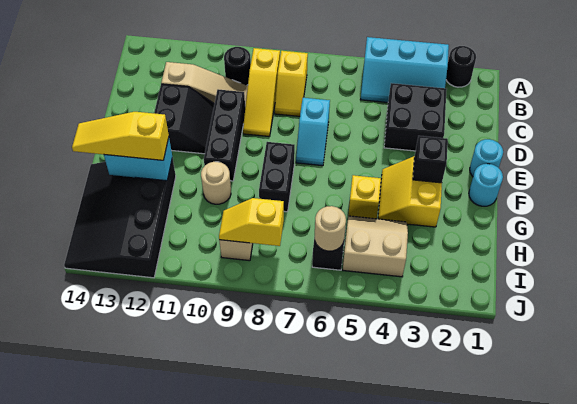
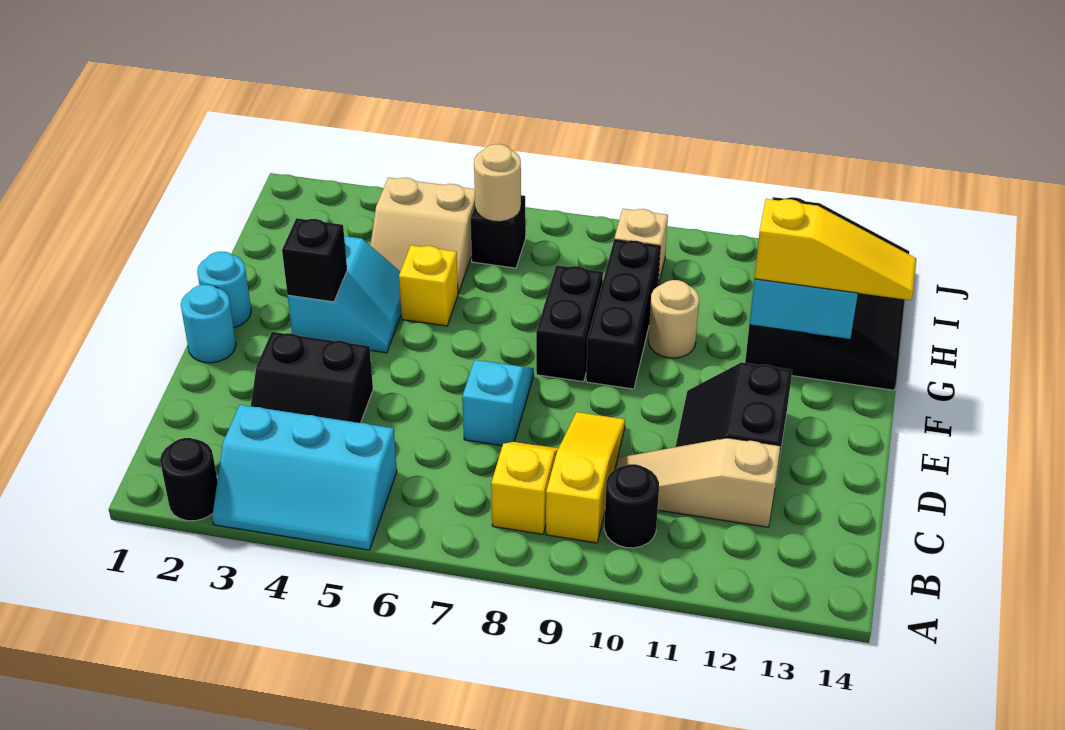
cyan 2x3 slope [361,37,449,102] -> cyan 2x3 slope turned to [212,405,397,550]
black 2x2 brick [384,83,447,151] -> black 2x2 slope [251,332,373,423]
black 1x3 brick [204,89,245,181] -> black 1x3 brick moved to [586,240,660,389]
yellow 2x2 slope [378,156,442,227] -> cyan 2x2 slope [288,236,401,353]
yellow 1x2 slope [219,198,284,246] -> none

